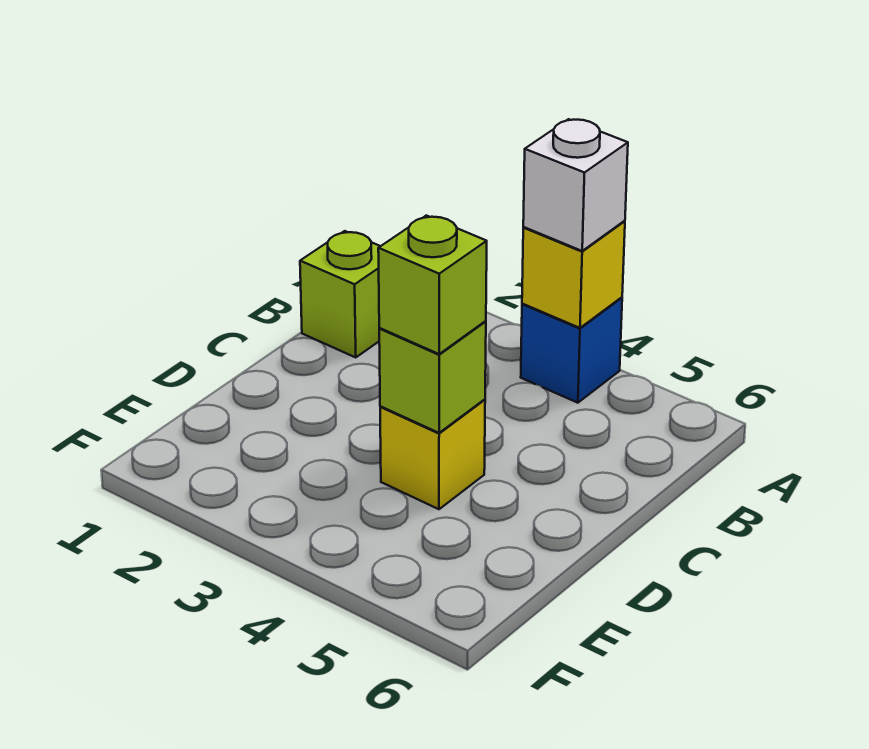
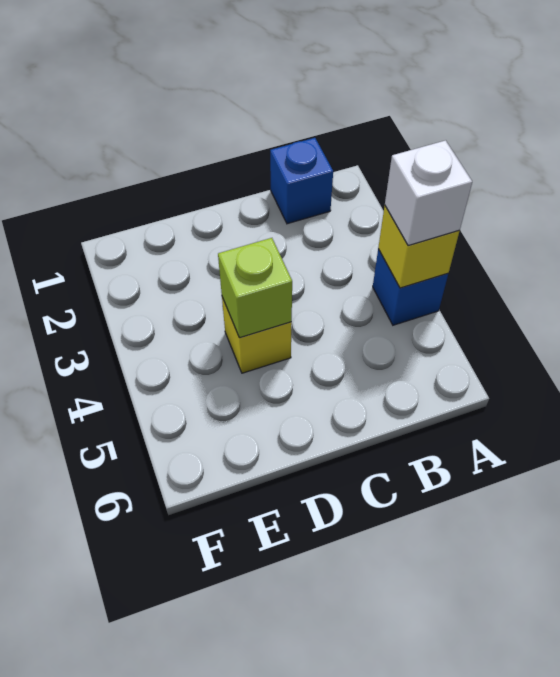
lime 1x1 brick [300,231,380,357] -> blue 1x1 brick [270,138,333,224]
lime 1x1 brick [378,216,487,354] -> none

